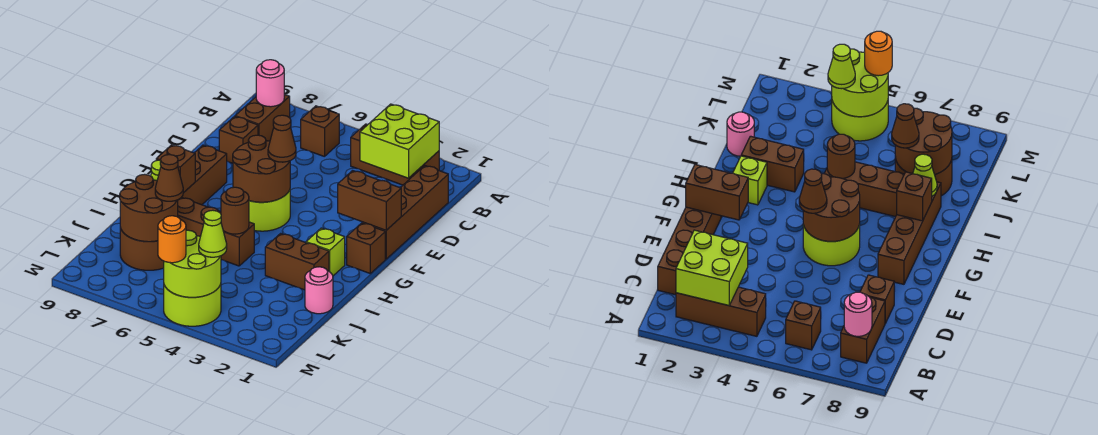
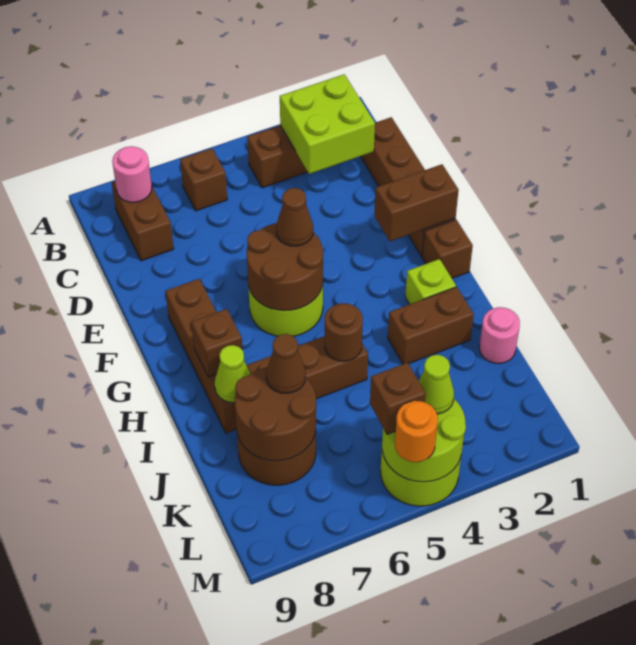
brown 1x1 brick [219,117,258,163] -> brown 1x1 brick moved to [370,363,426,434]

